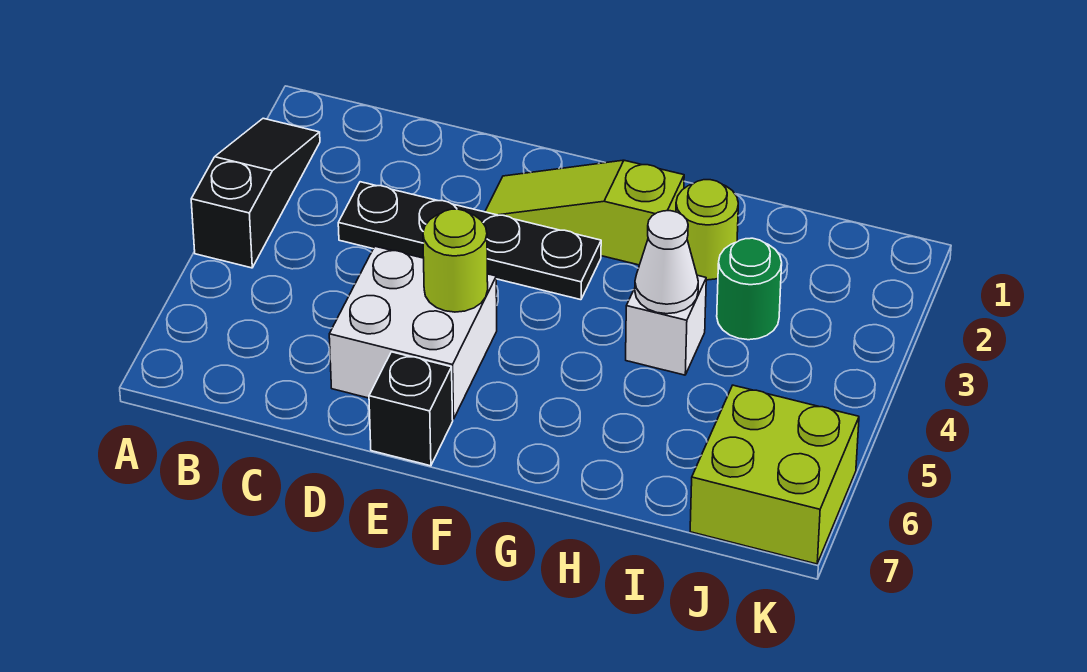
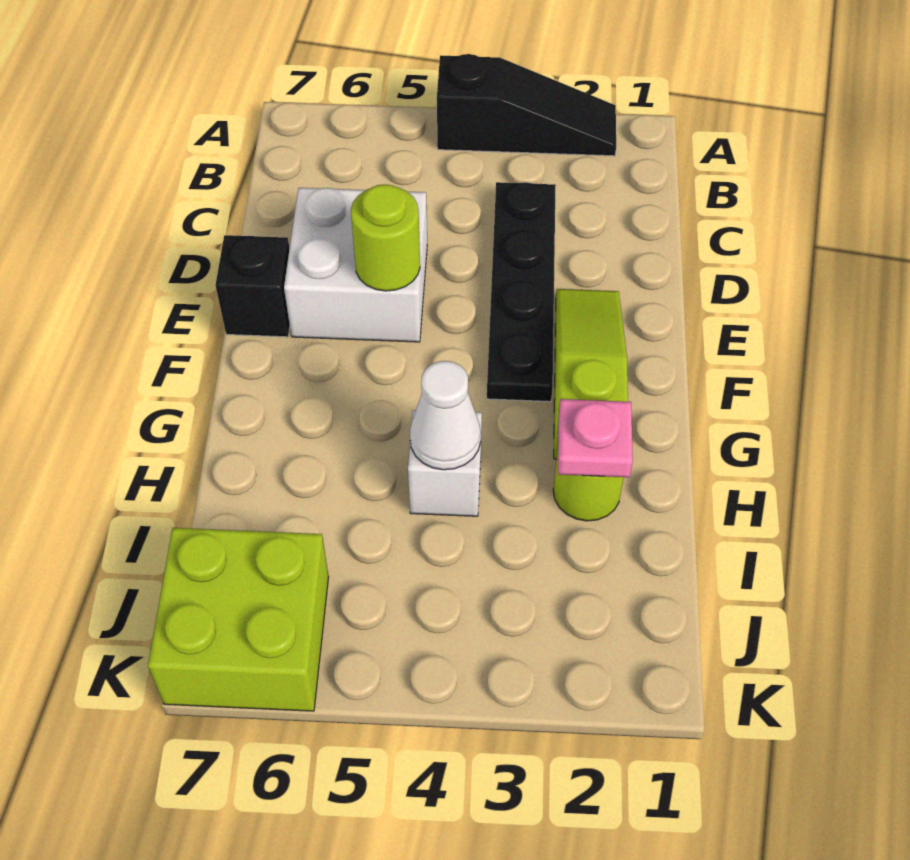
none -> pink 1x1 plate [558,399,633,477]
green 1x1 round brick [717,238,782,340] -> none

